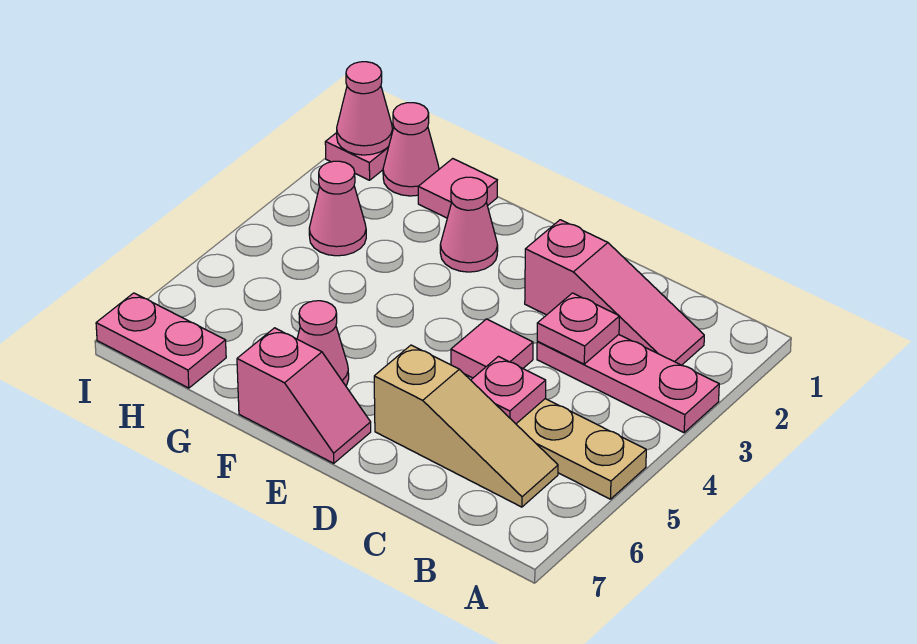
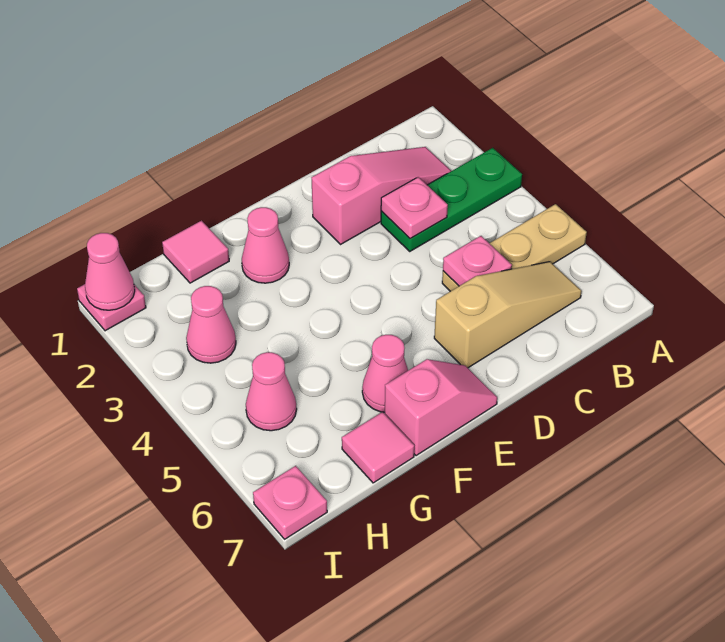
pink 1x3 plate [537,335,719,433] -> green 1x3 plate [381,148,522,251]
pink 1x1 tile [451,319,533,378] -> pink 1x1 tile moved to [342,412,414,483]
pink 1x1 cone [383,103,439,196] -> pink 1x1 cone moved to [246,352,297,431]
pink 1x2 plate [96,293,226,388] -> pink 1x1 plate [253,466,327,539]

